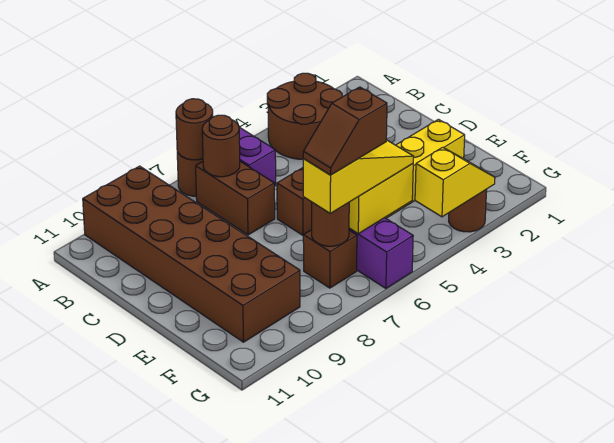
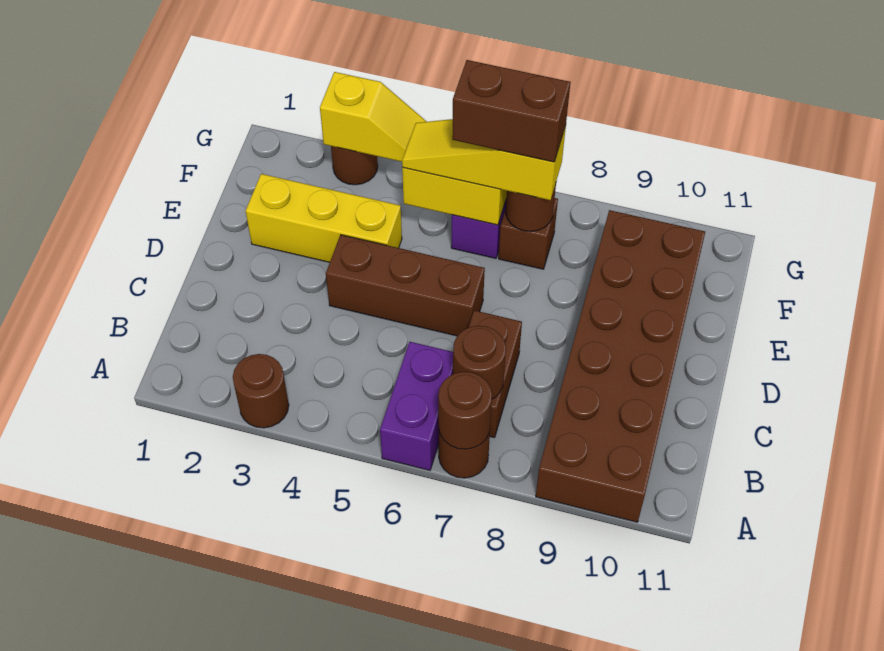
brown 2x2 round brick [267,73,342,159] -> brown 1x1 round brick [233,354,289,428]
brown 1x2 slope [303,87,387,175] -> brown 1x2 brick [452,60,570,162]
yellow 1x2 slope [415,147,495,217] -> yellow 1x2 slope turned to [320,72,427,162]

